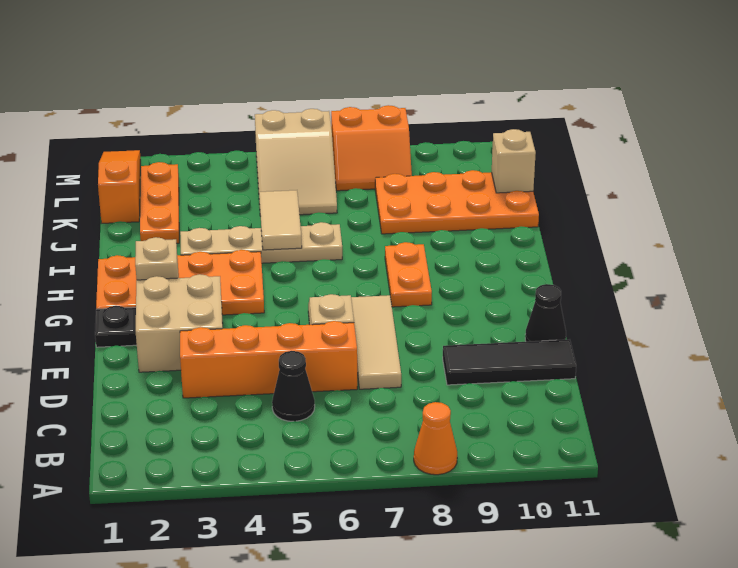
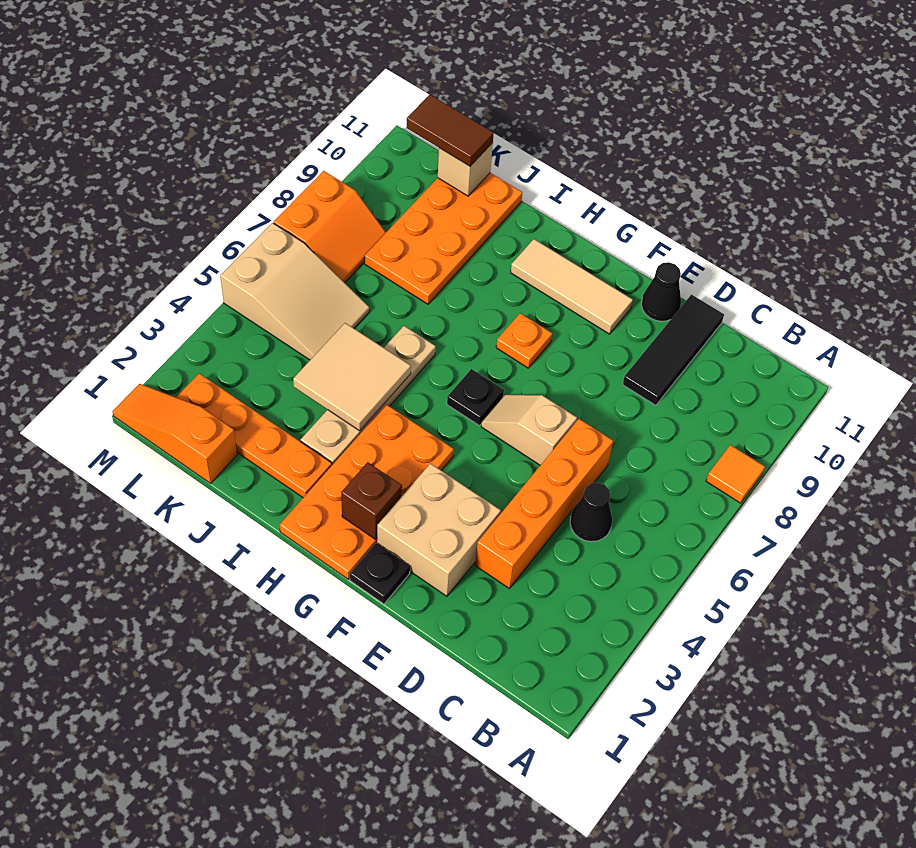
orange 1x1 cone [414,402,457,475] -> orange 1x1 tile [706,445,765,503]
tan 1x3 tile [351,295,401,389] -> tan 1x3 tile moved to [511,239,633,334]
tan 1x1 brick [135,237,179,280] -> brown 1x1 brick [341,462,402,540]
none -> black 1x1 plate [447,369,504,426]
orange 1x2 plate [385,242,432,307] -> orange 1x1 plate [496,313,552,368]
tan 1x2 tile [259,190,302,250] -> tan 2x2 tile [293,323,411,431]
orange 1x3 plate [140,162,179,243] -> orange 1x4 plate [176,373,332,497]
none -> brown 1x2 tile [406,95,494,166]

